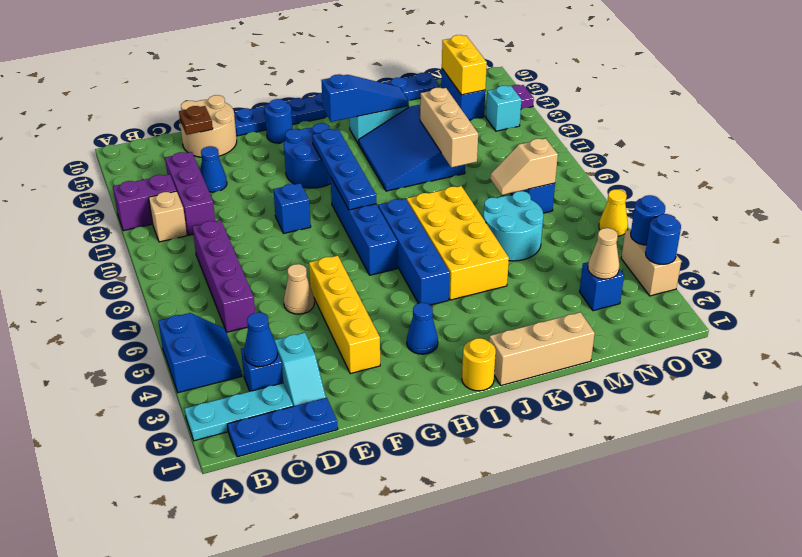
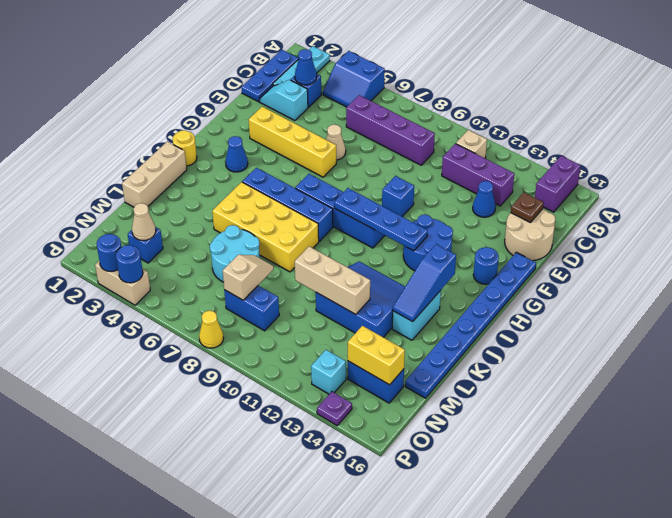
purple 1x2 brick [113,174,176,231] -> purple 1x2 brick moved to [535,156,581,212]
yellow 1x1 cone [599,189,628,236] -> yellow 1x1 cone moved to [199,311,224,348]

